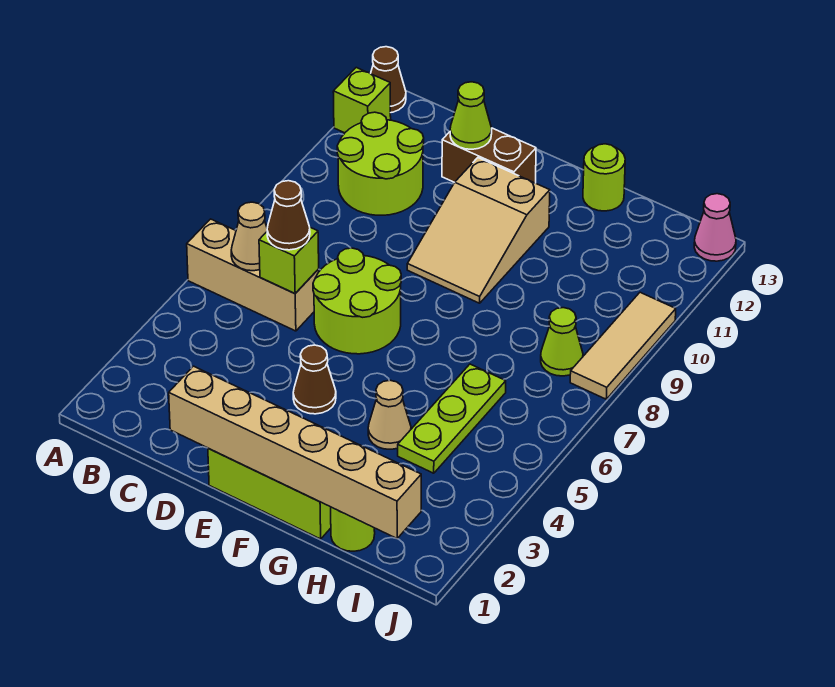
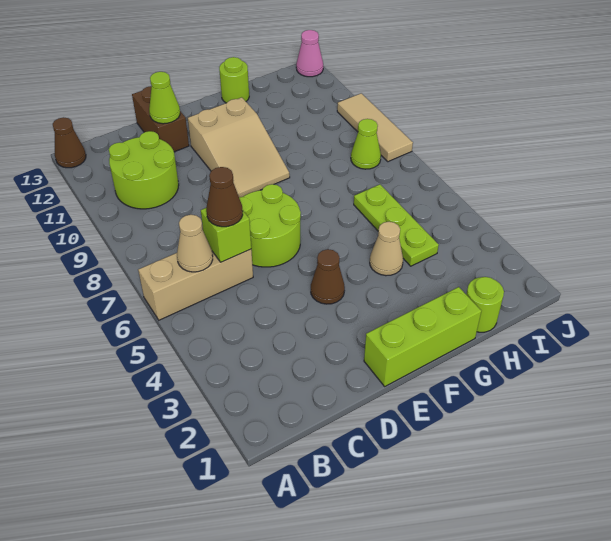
lime 1x1 brick [333,68,391,133] -> none
tan 1x6 brick [169,366,421,539] -> none
brown 1x2 brick [442,128,536,183] -> brown 1x2 brick turned to [132,86,189,152]

